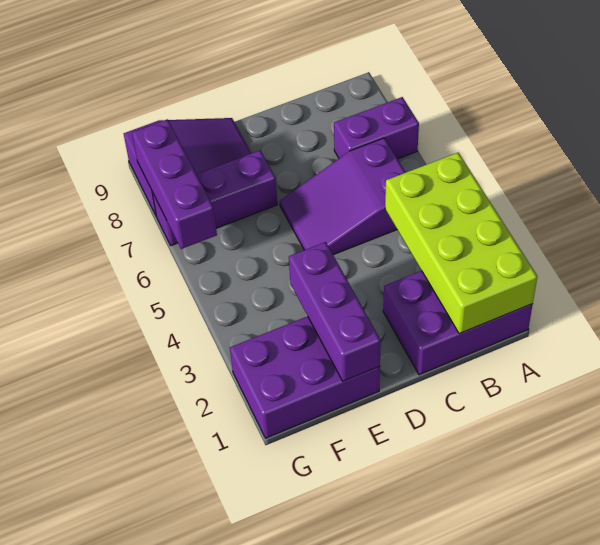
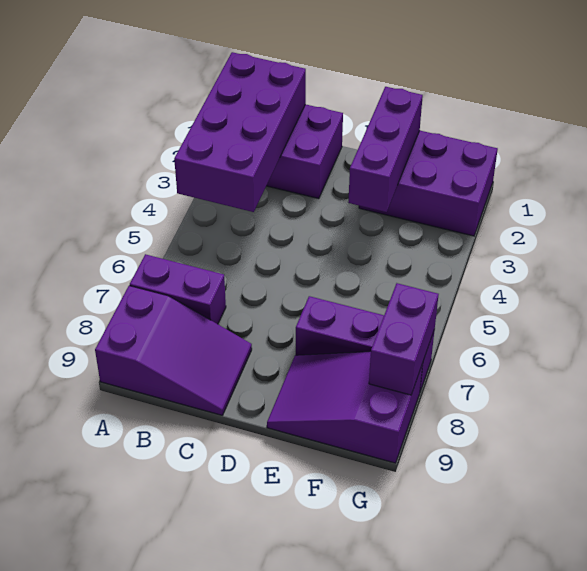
lime 2x4 brick [385,153,537,334] -> purple 2x4 brick [174,52,306,212]
purple 2x3 slope [280,138,406,255] -> purple 2x3 slope moved to [95,286,252,415]
purple 1x3 brick [132,119,217,249] -> purple 1x2 brick [369,283,439,395]

